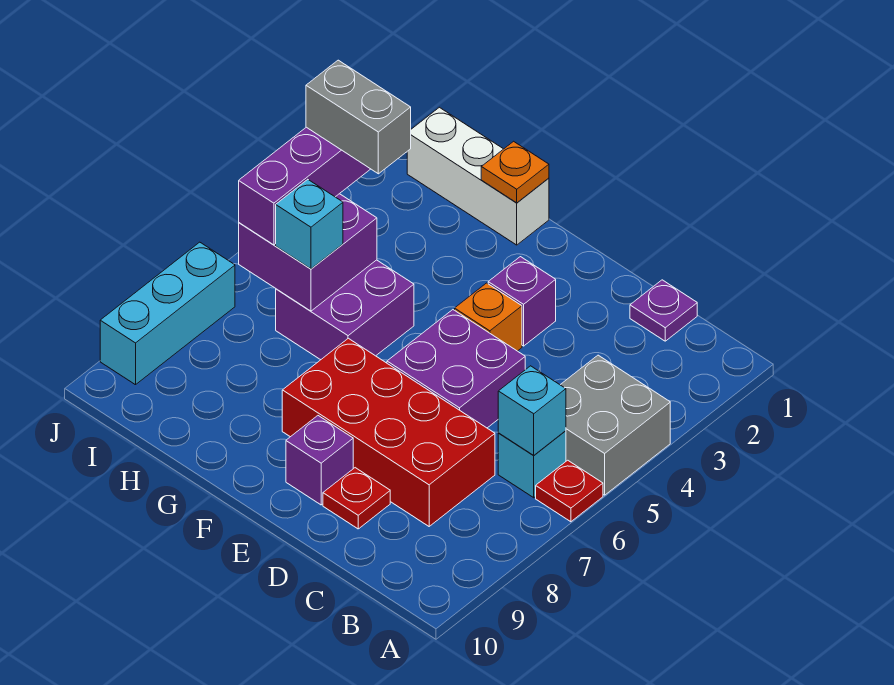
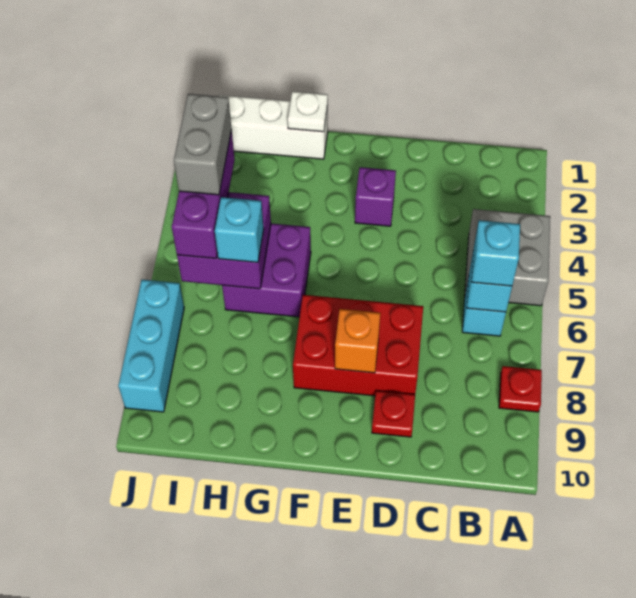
red 1x1 plate [536,460,603,522] -> red 1x1 plate moved to [499,366,542,412]
none -> cyan 1x1 brick [472,220,520,286]
purple 1x1 plate [630,280,697,341] -> none
red 2x4 brick [282,338,495,526] -> red 2x3 brick [293,295,423,396]
purple 2x2 brick [387,310,525,428] -> none
orange 1x1 brick [455,283,522,351] -> orange 1x1 brick moved to [335,309,380,373]
purple 1x1 brick [286,416,353,505] -> none
orange 1x1 plate [481,141,549,203] -> white 1x1 plate [288,91,328,132]
grey 1x2 brick [306,60,411,174] -> grey 1x2 brick turned to [174,94,232,195]

